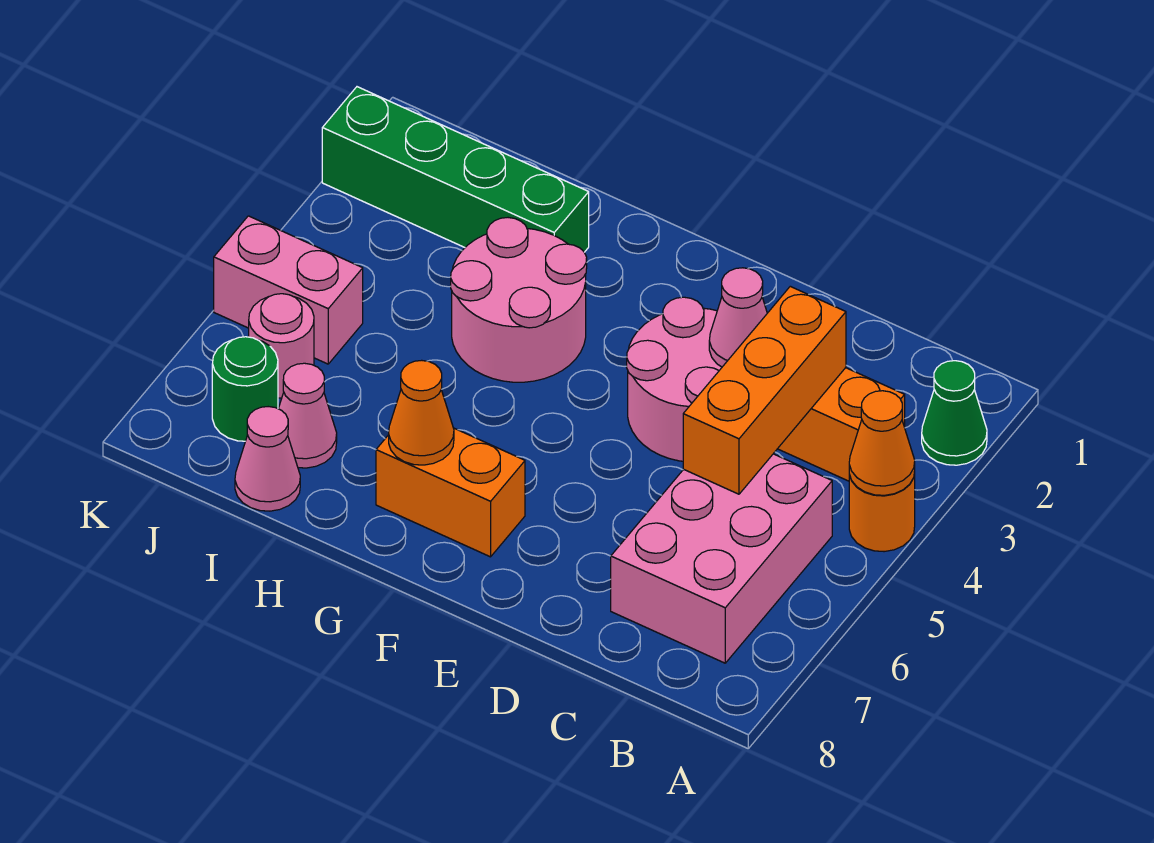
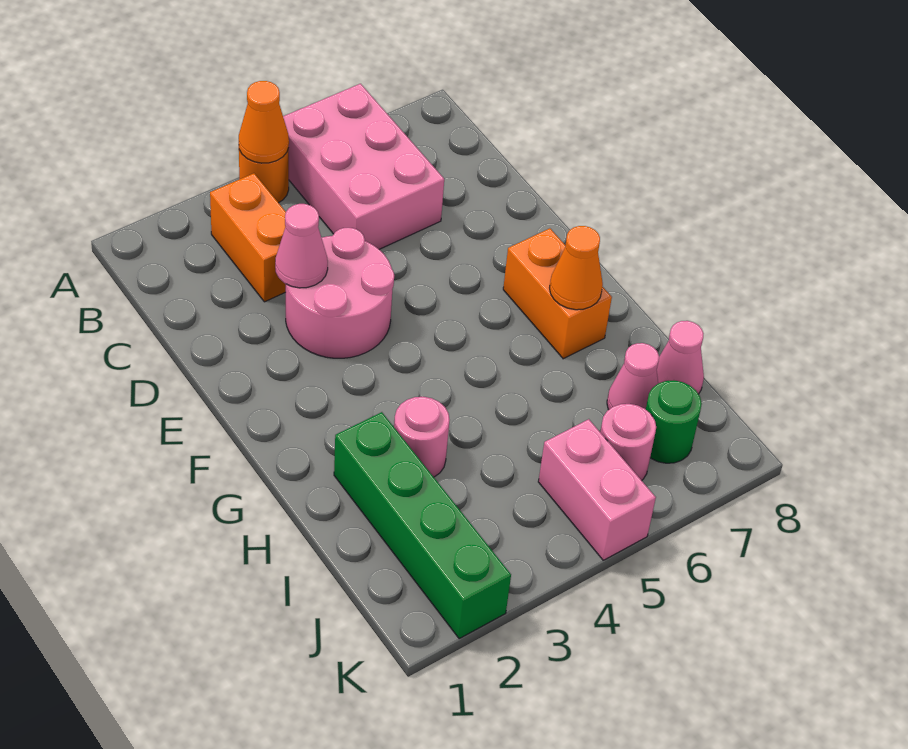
green 1x1 cone [922,361,987,465] -> none
pink 2x3 brick [611,454,832,663] -> pink 2x3 brick turned to [283,84,444,250]
orange 1x3 brick [683,286,846,494] -> none
pink 2x2 round brick [451,218,587,382] -> pink 1x1 round brick [394,397,450,477]

